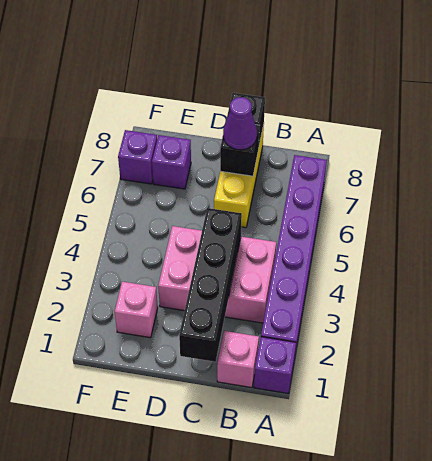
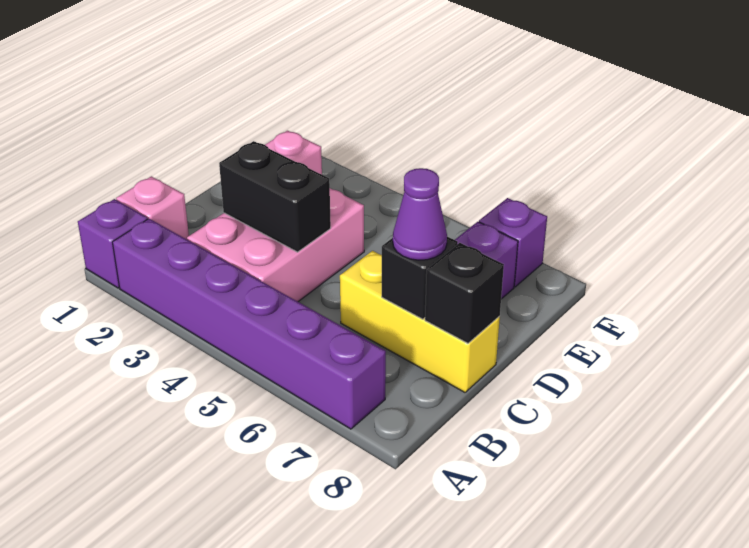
black 1x4 brick [179,208,242,362] -> black 1x2 brick [219,141,331,252]

